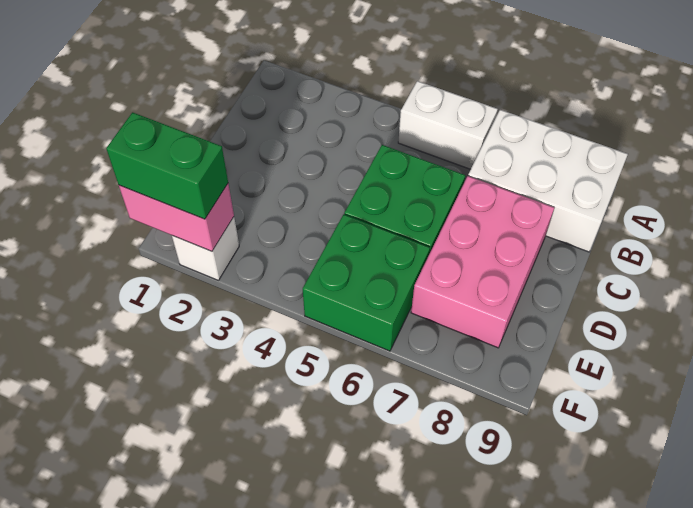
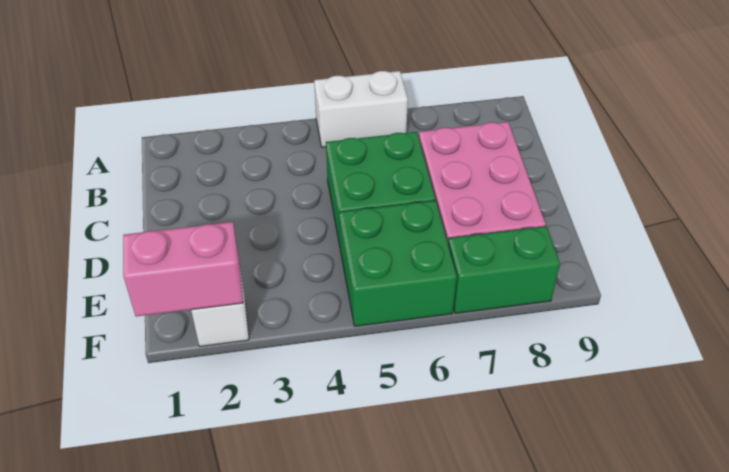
white 2x3 brick [468,110,628,252] -> none
green 1x2 brick [106,112,228,219] -> green 1x2 brick moved to [448,226,560,313]

